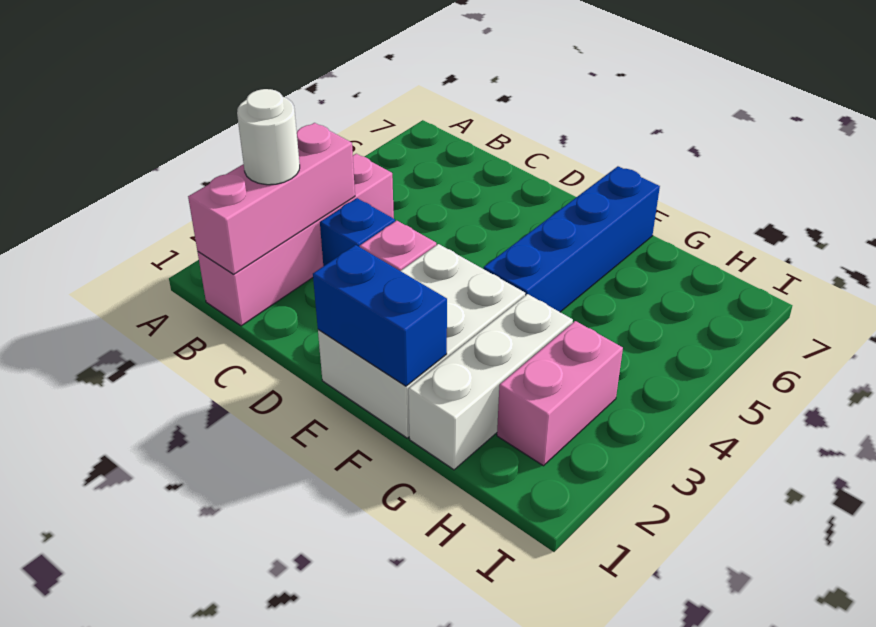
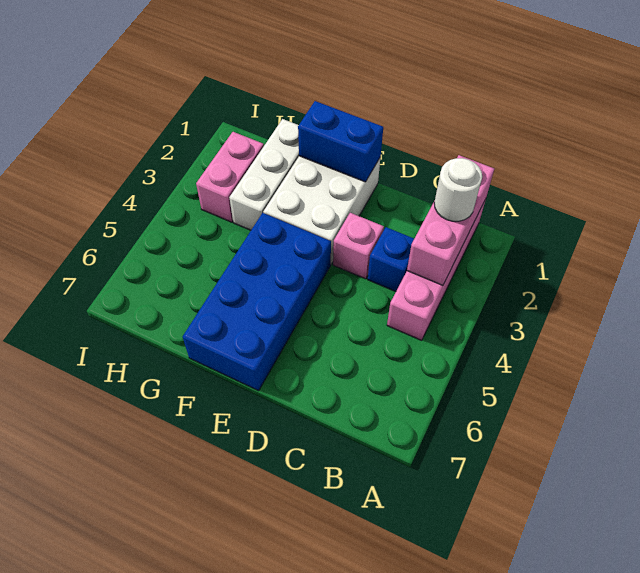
blue 1x4 brick [484,166,660,312] -> blue 2x4 brick [183,213,331,391]

